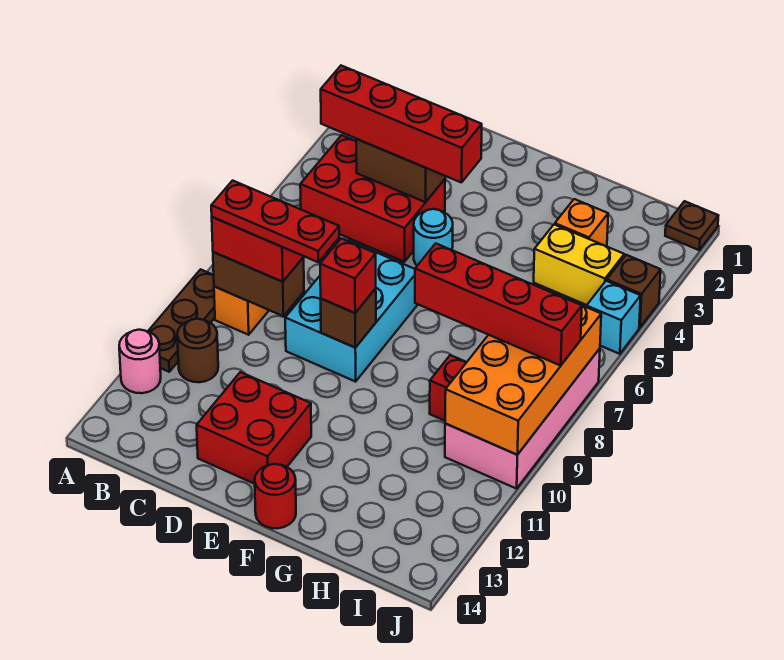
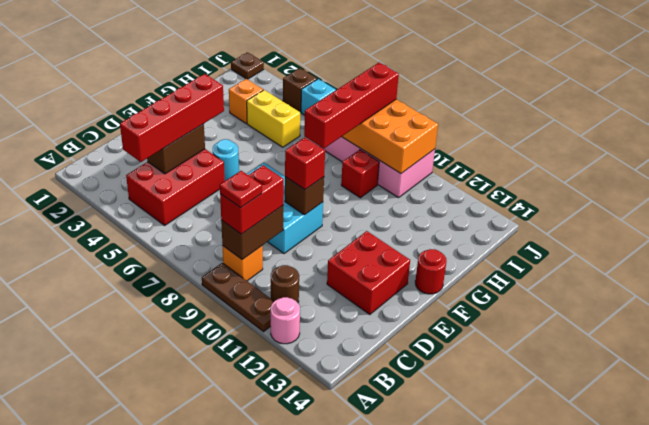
red 1x3 plate [211,181,339,262] -> red 1x1 plate [220,171,262,208]
yellow 1x2 brick [534,224,624,305] -> yellow 1x2 brick turned to [247,90,300,147]

